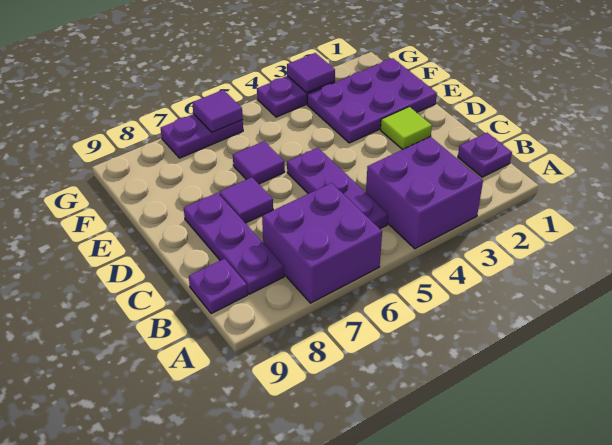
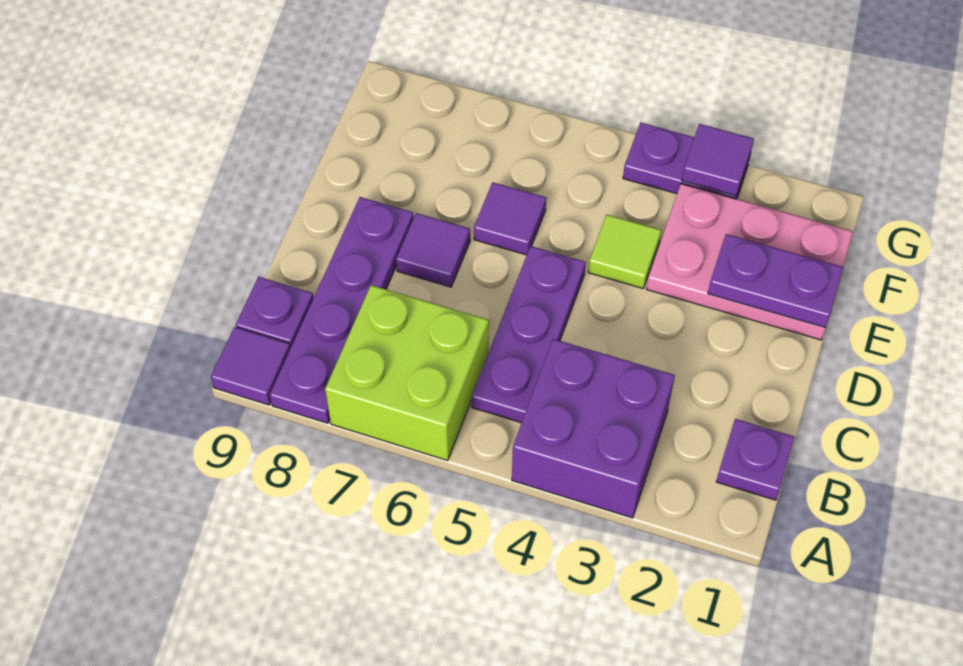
purple 2x2 brick [262,183,382,303] -> lime 2x2 brick [325,285,489,461]
purple 1x3 plate [184,193,284,294] -> purple 1x4 plate [270,197,414,423]
lime 1x1 tile [381,107,432,150] -> lime 1x1 tile moved to [588,215,661,288]
purple 2x3 plate [307,58,437,143] -> pink 2x3 plate [646,184,853,340]
purple 1x2 plate [161,114,243,158] -> purple 1x2 plate moved to [708,234,844,328]
purple 1x1 tile [192,90,243,132] -> purple 1x1 tile moved to [211,327,291,405]

